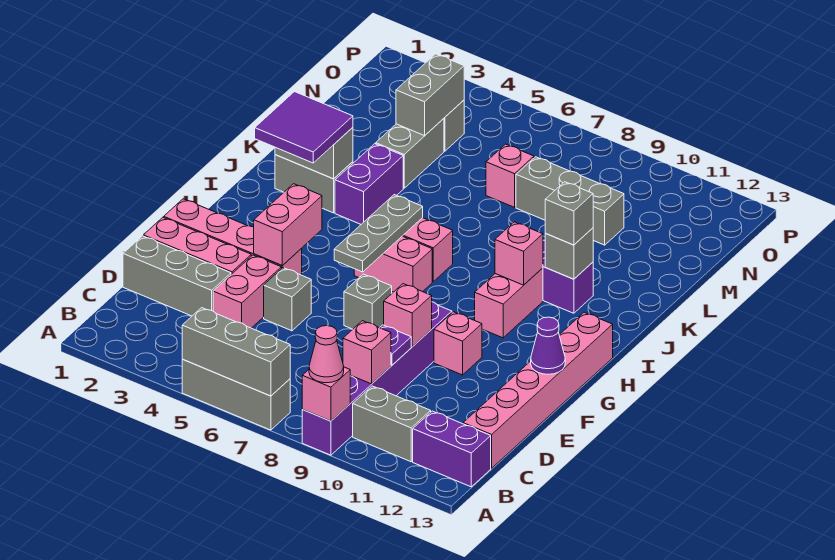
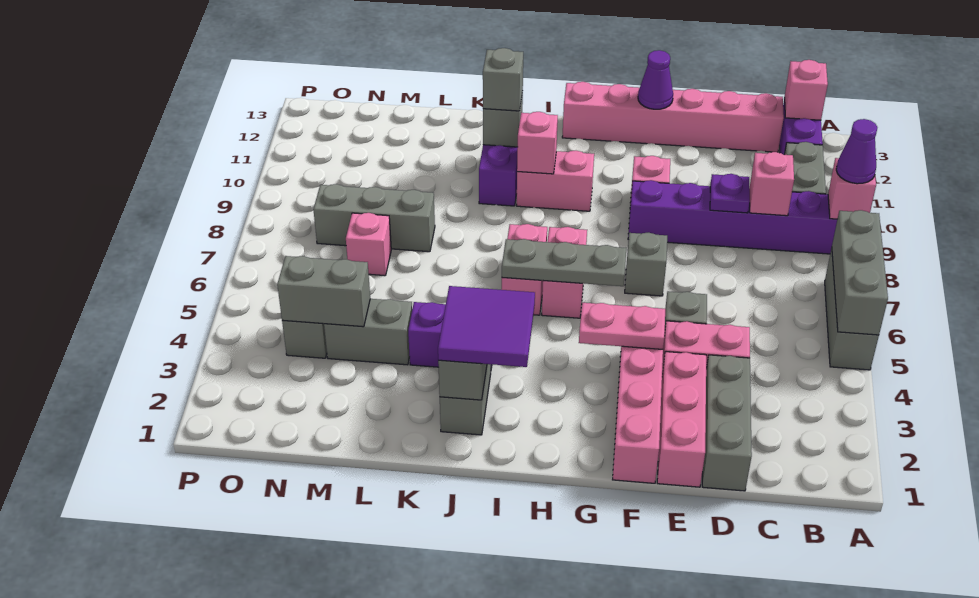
pink 1x1 cone [309,326,344,383] -> purple 1x1 cone [836,119,877,184]
pink 1x1 brick [384,284,432,347] -> pink 1x1 brick moved to [785,60,828,120]
pink 1x2 brick [254,184,322,266] -> pink 1x2 plate [579,303,665,349]
grey 1x3 brick [516,157,624,245] -> grey 1x3 brick turned to [313,184,435,252]

